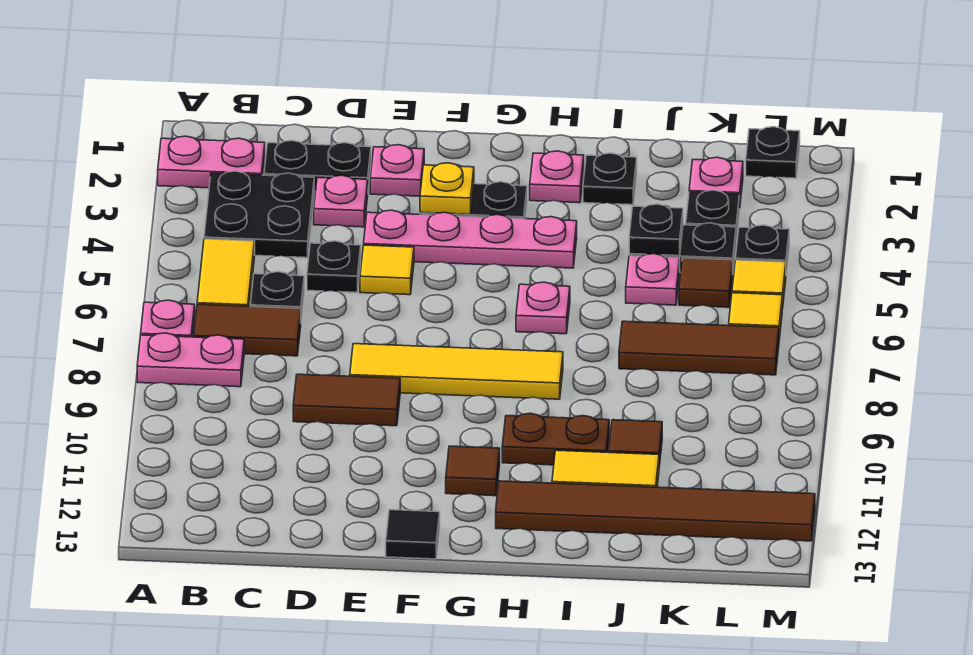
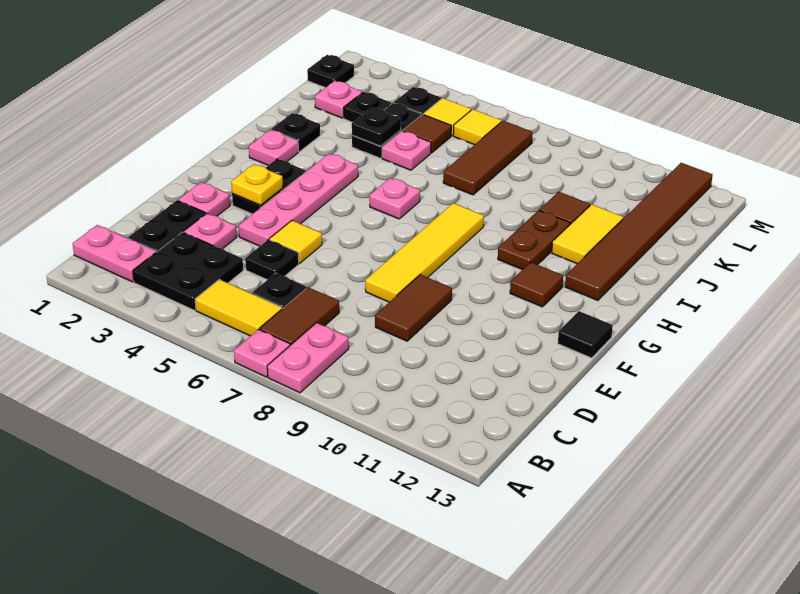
pink 1x2 plate [158,136,265,188] -> pink 1x2 plate turned to [73,225,156,282]

